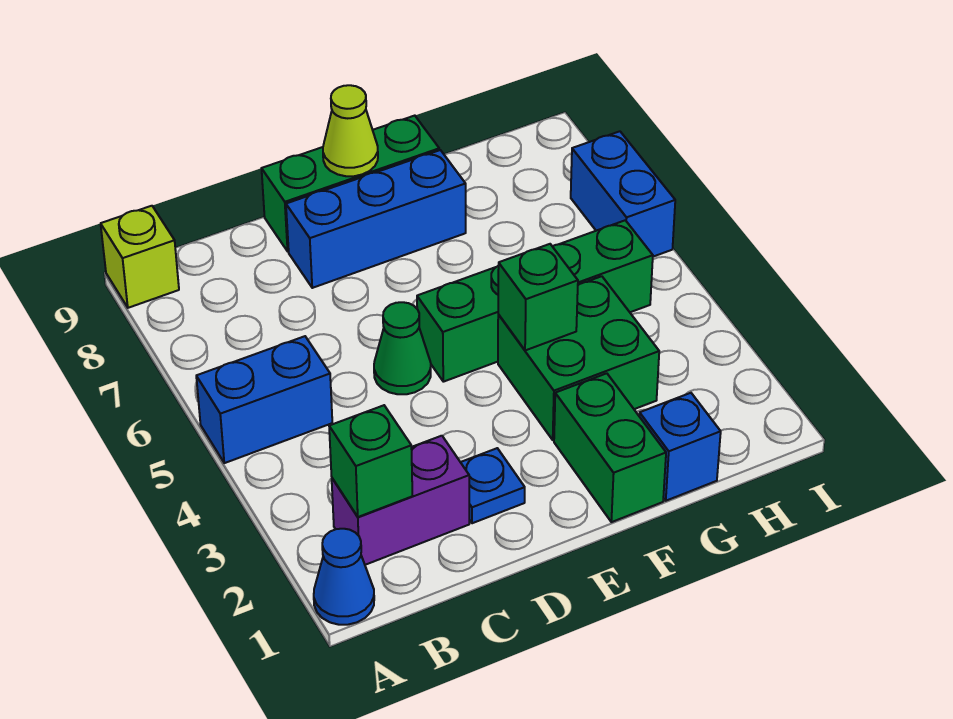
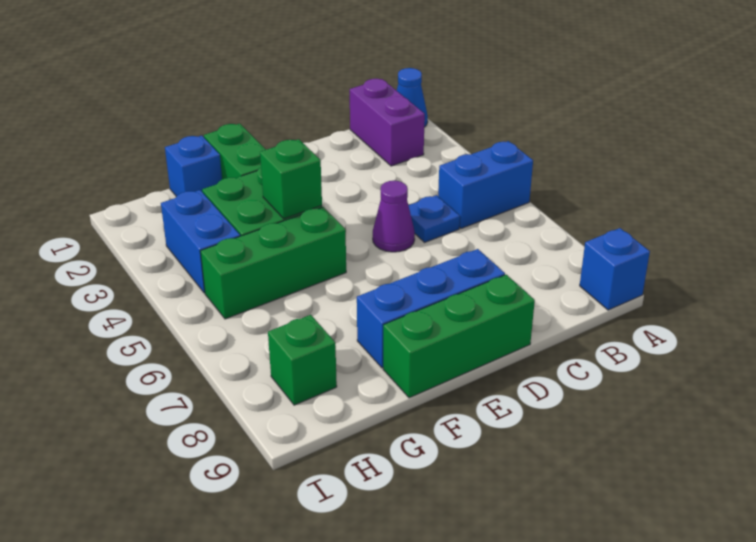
lime 1x1 brick [101,206,179,308] -> blue 1x1 brick [580,228,650,310]
purple 1x2 brick [332,436,469,565] -> purple 1x2 brick turned to [350,79,425,166]
green 1x1 brick [329,405,412,517] -> green 1x1 brick moved to [268,315,337,405]
blue 1x1 plate [461,448,525,523] -> blue 1x1 plate moved to [408,195,460,242]
green 1x1 cone [374,302,431,394] -> purple 1x1 cone [373,181,415,252]
green 1x4 brick [417,220,653,382] -> green 1x3 brick [200,207,346,319]
lime 1x1 cone [323,85,378,176] -> none
blue 1x2 brick [571,131,675,257] -> blue 1x2 brick moved to [161,190,240,293]

